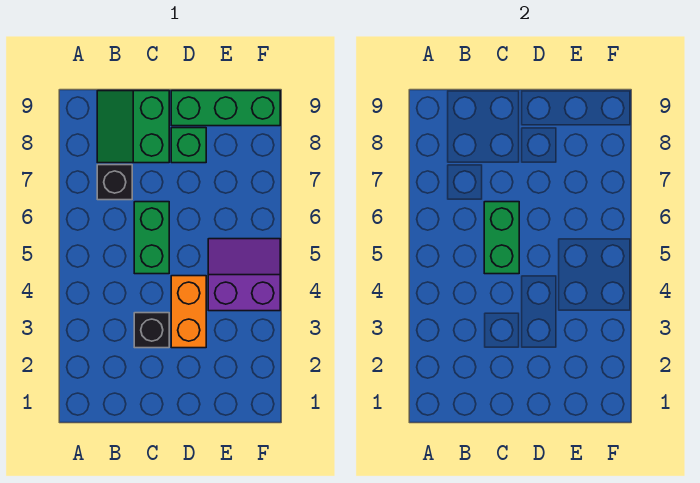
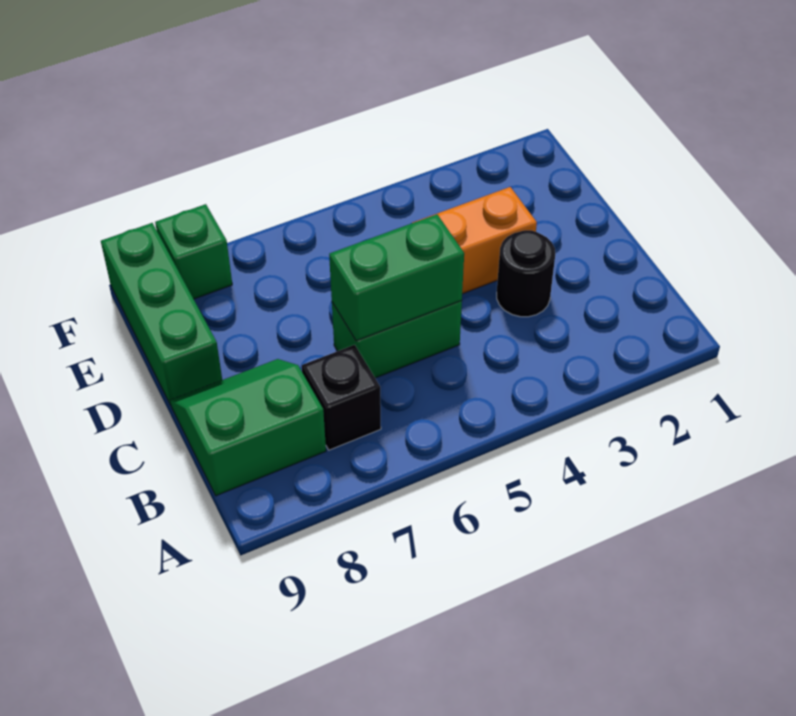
green 2x2 slope [97,91,169,163] -> green 2x2 slope turned to [170,359,326,496]
black 1x1 brick [134,313,169,348] -> black 1x1 round brick [497,230,555,317]
green 1x1 brick [171,128,206,163] -> green 1x1 brick moved to [155,204,232,299]
purple 2x2 slope [208,239,280,311] -> none

